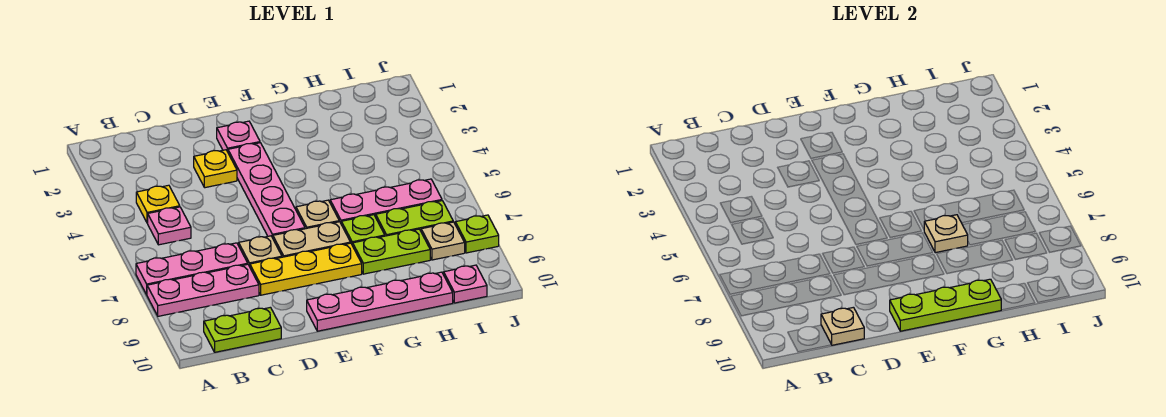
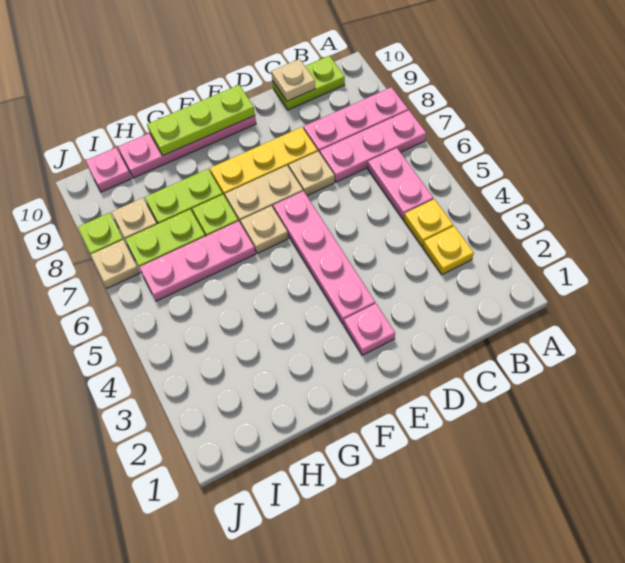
pink 1x1 plate [148,207,191,245] -> pink 1x2 plate [368,148,433,219]
yellow 1x1 plate [194,150,237,188] -> yellow 1x1 plate moved to [423,226,474,275]
tan 1x1 plate [924,215,968,253] -> tan 1x1 plate moved to [91,240,139,288]

